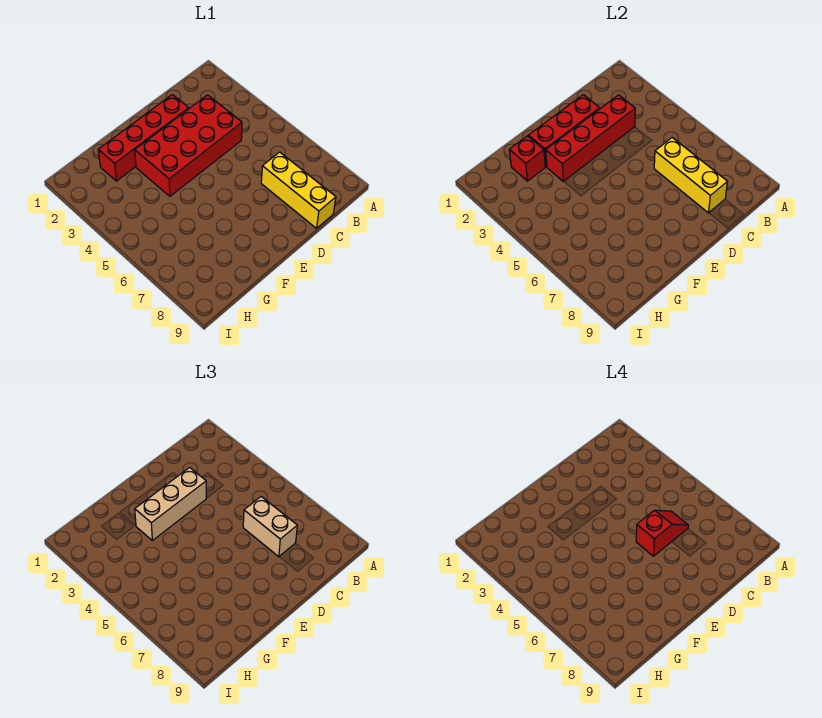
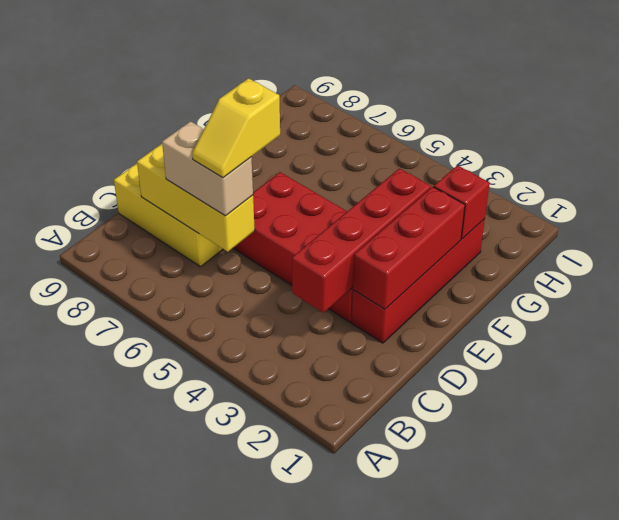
red 2x4 brick [135,95,242,196] -> red 2x4 brick turned to [233,172,353,322]
red 1x2 slope [636,510,688,556] -> yellow 1x2 slope [192,78,280,178]
tan 1x3 brick [135,468,206,540] -> none

